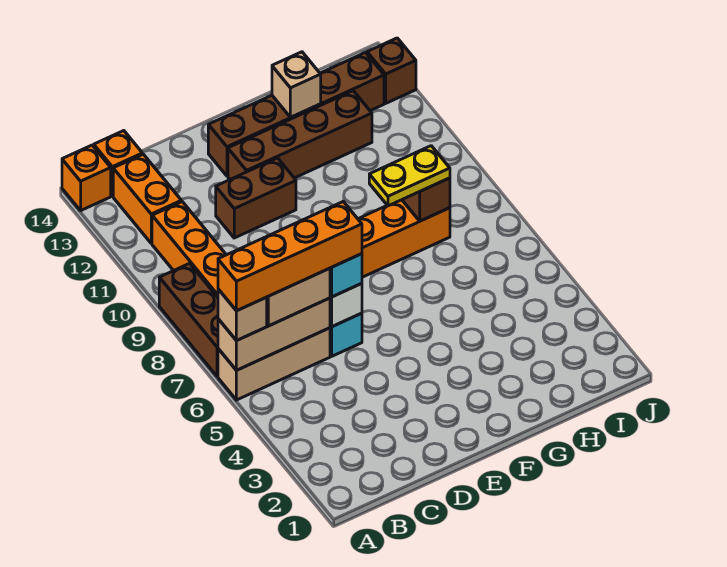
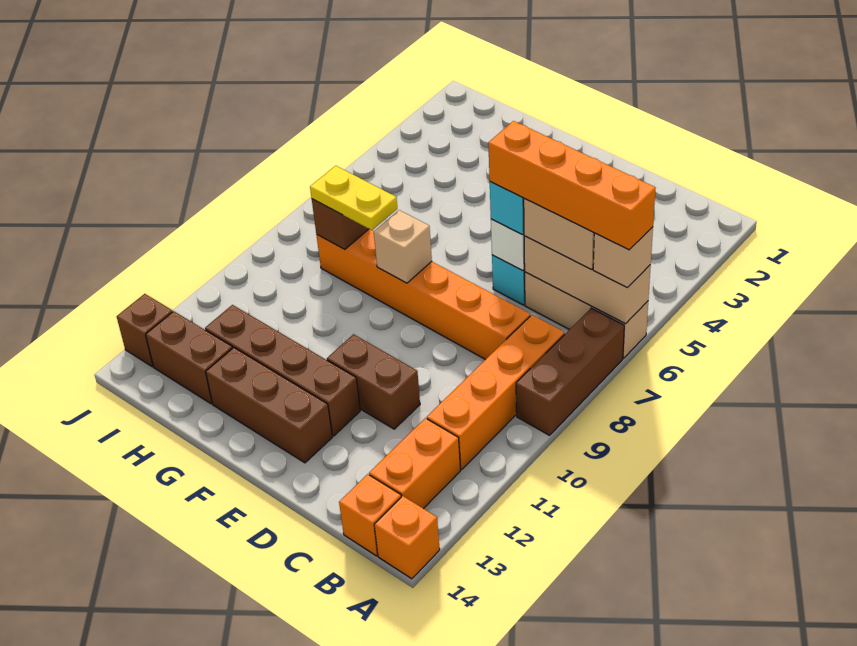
tan 1x1 brick [272,52,321,117] -> tan 1x1 brick moved to [374,210,432,283]

